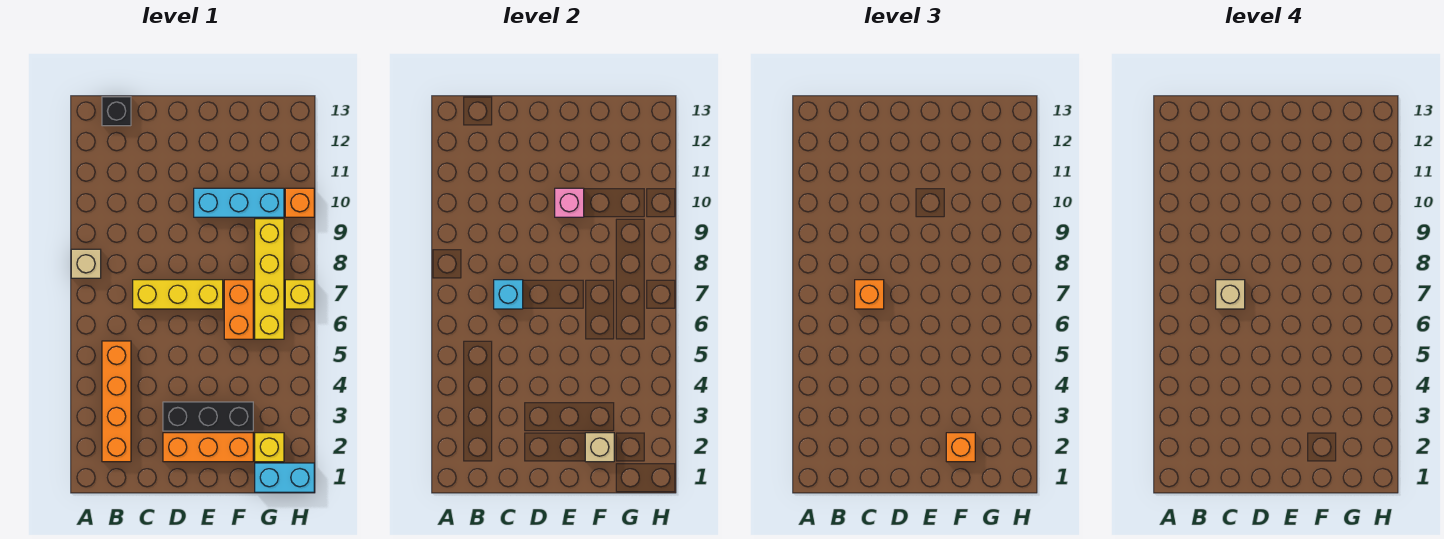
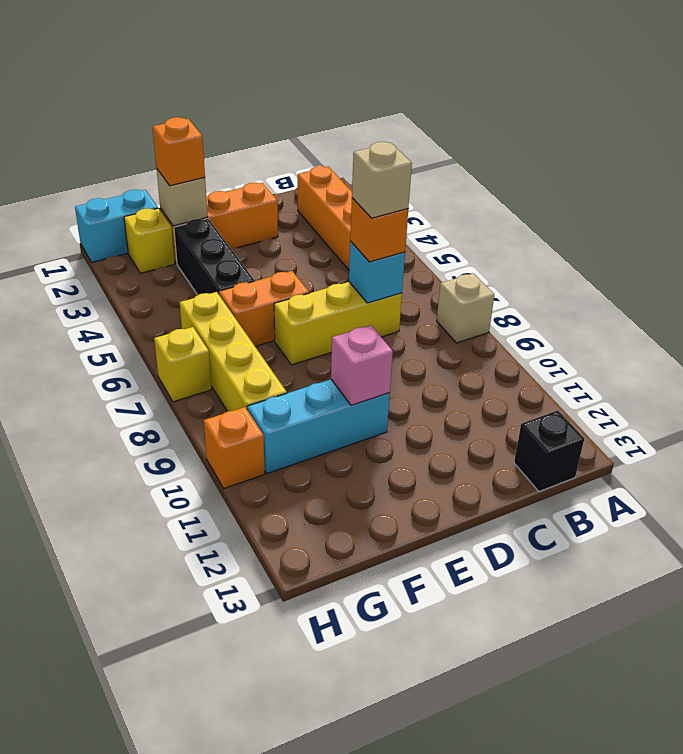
black 1x3 brick [163,402,253,431] -> black 1x3 brick turned to [174,219,254,295]
orange 1x2 brick [224,280,253,339] -> orange 1x2 brick turned to [219,271,309,346]

